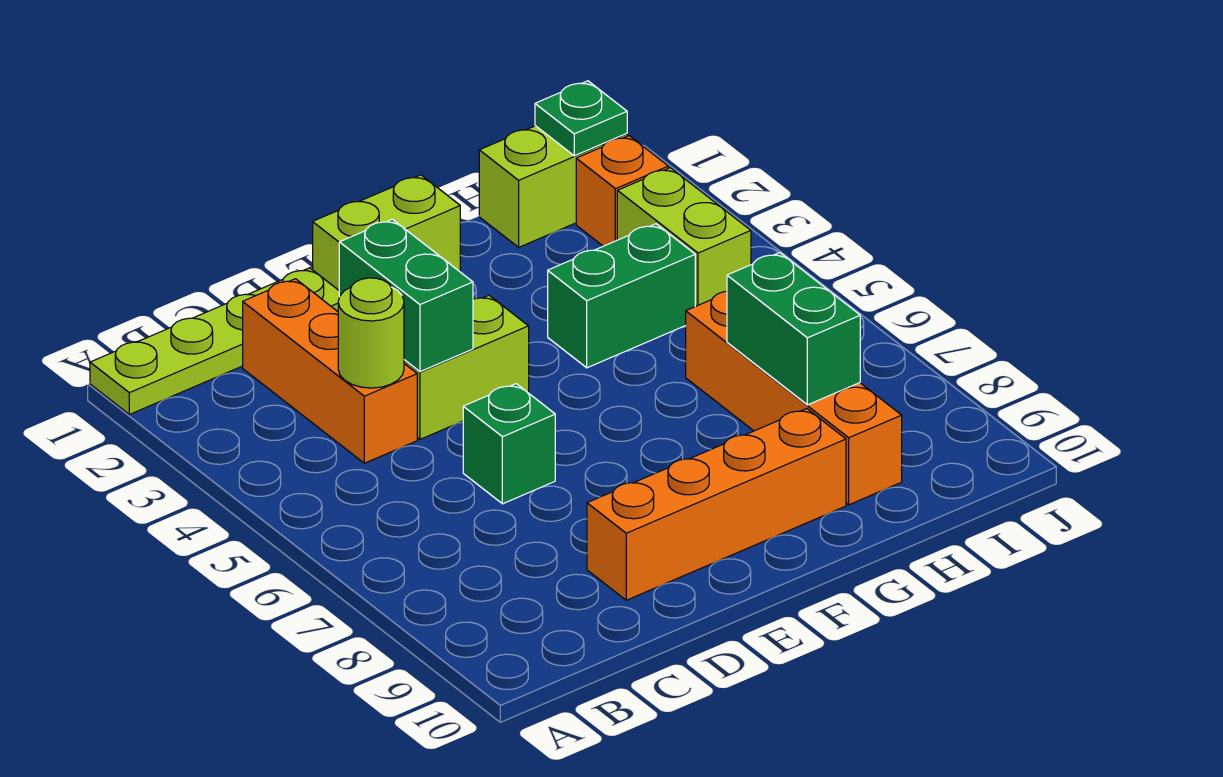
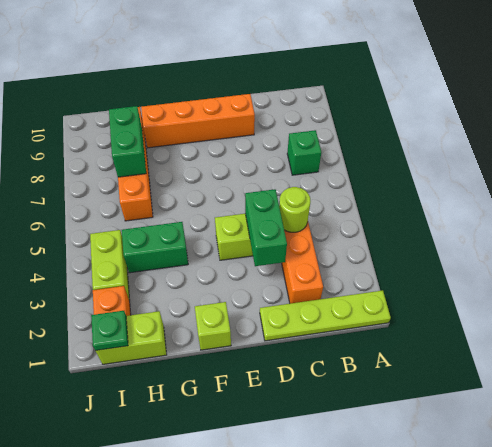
green 1x1 brick [463,384,555,504] -> green 1x1 brick moved to [287,130,321,175]
lime 1x2 brick [313,175,460,290] -> lime 1x1 brick [195,302,231,350]

